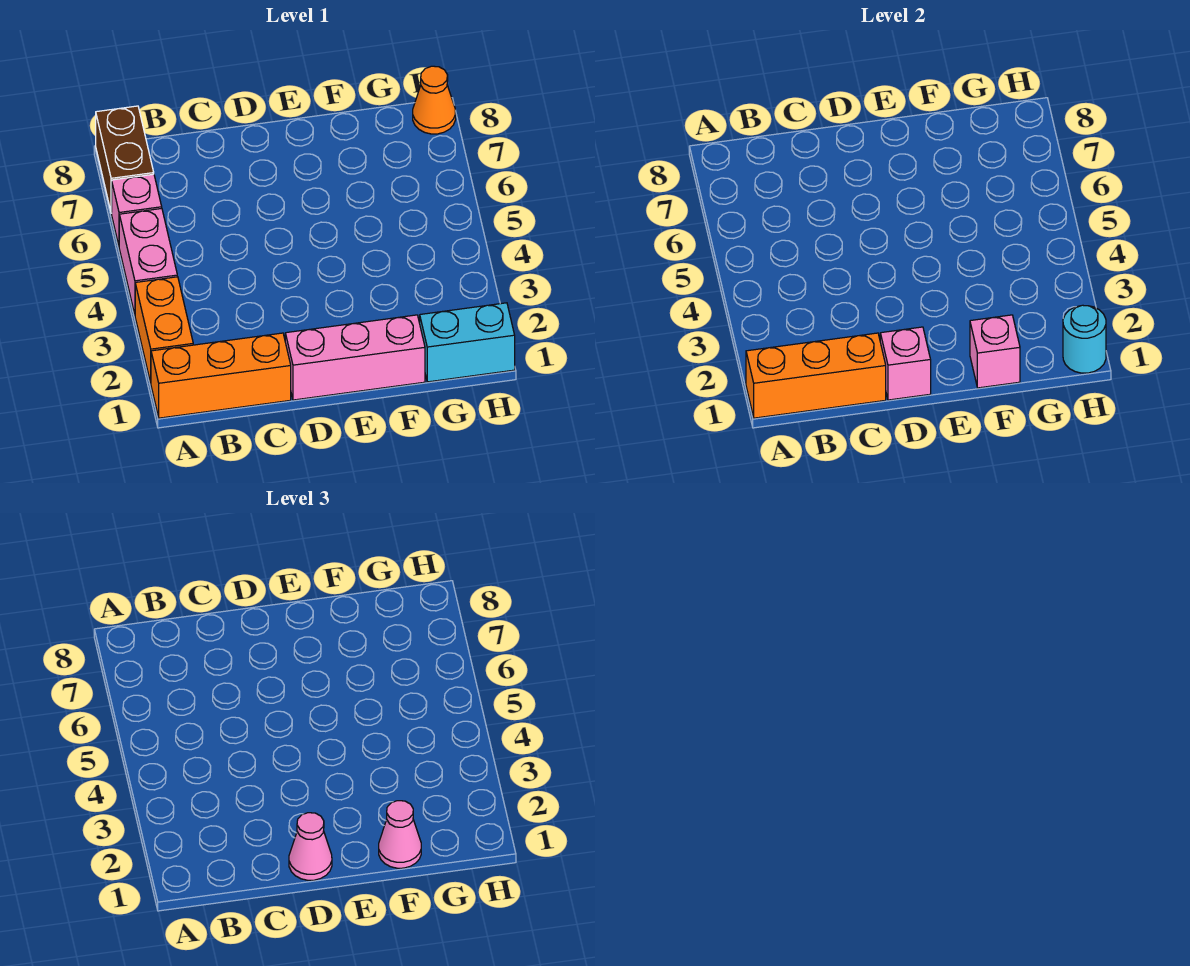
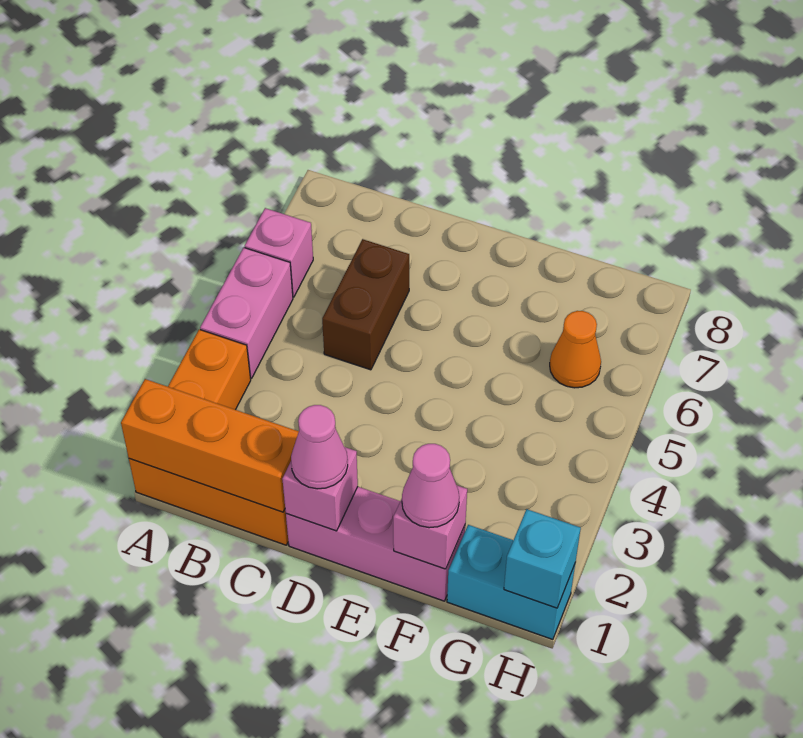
brown 1x2 brick [96,106,154,213] -> brown 1x2 brick moved to [322,239,409,370]
cyan 1x1 round brick [1063,305,1106,373] -> cyan 1x1 brick [504,509,581,608]
orange 1x1 cone [413,66,456,134] -> orange 1x1 cone moved to [550,311,601,388]

